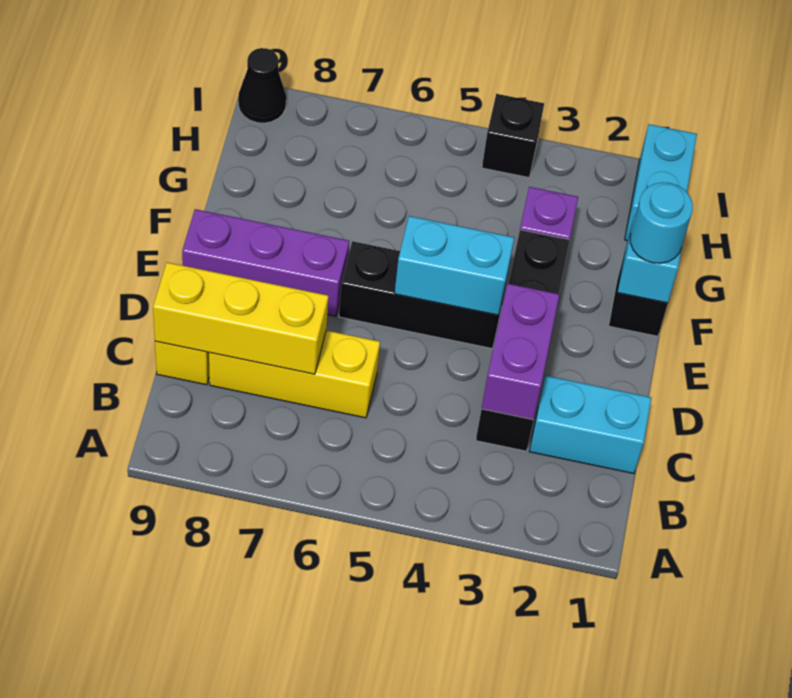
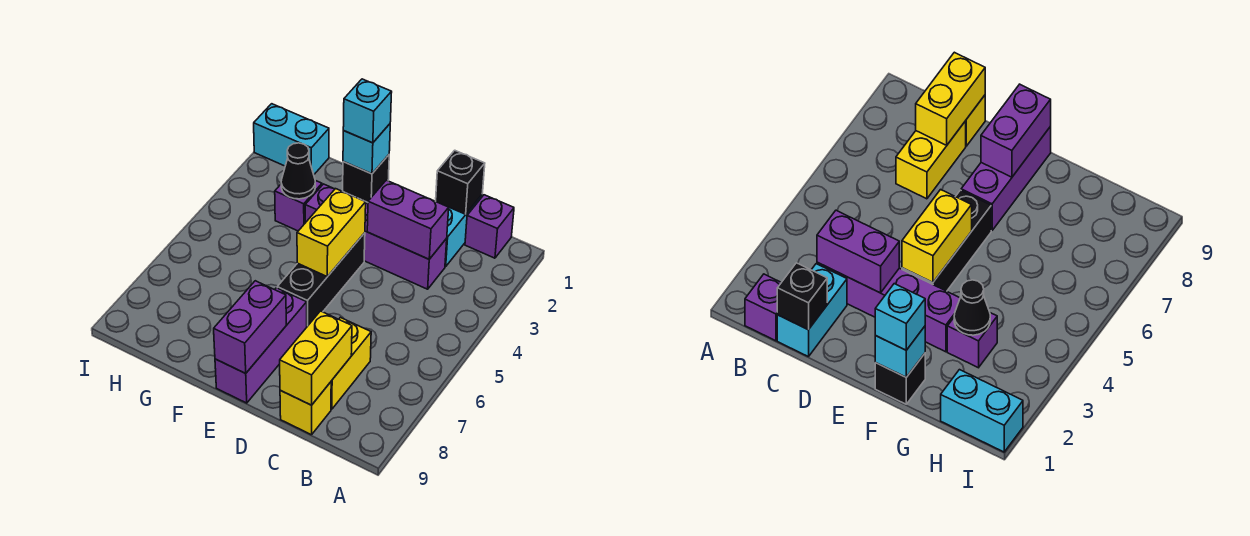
none -> purple 1x1 brick [465,195,514,258]
black 1x4 brick [476,230,570,451] -> purple 1x4 brick [305,184,447,289]
yellow 1x3 brick [209,330,380,418] -> yellow 1x2 brick [331,317,371,409]
yellow 1x3 brick [153,262,329,374] -> yellow 1x2 brick [280,311,352,405]
cyan 1x2 brick [395,216,514,316] -> yellow 1x2 brick [297,189,366,277]
none -> purple 1x2 brick [214,281,286,373]
cyan 1x1 round brick [630,182,693,263] -> cyan 1x1 brick [343,79,392,143]
black 1x1 brick [482,94,544,177] -> black 1x1 brick moved to [436,150,485,214]
black 1x1 cone [238,48,286,123] -> black 1x1 cone moved to [281,143,315,199]

